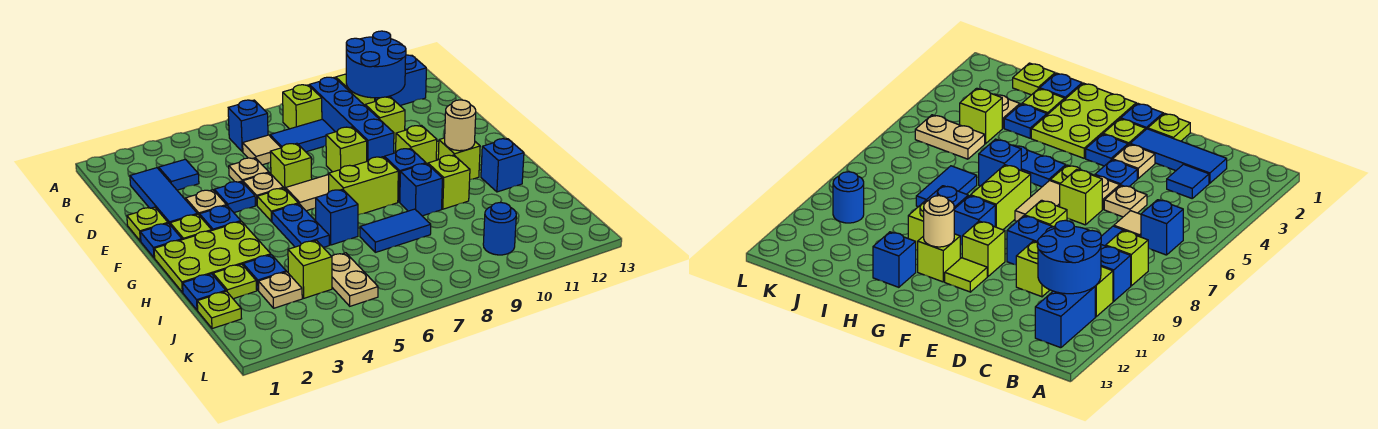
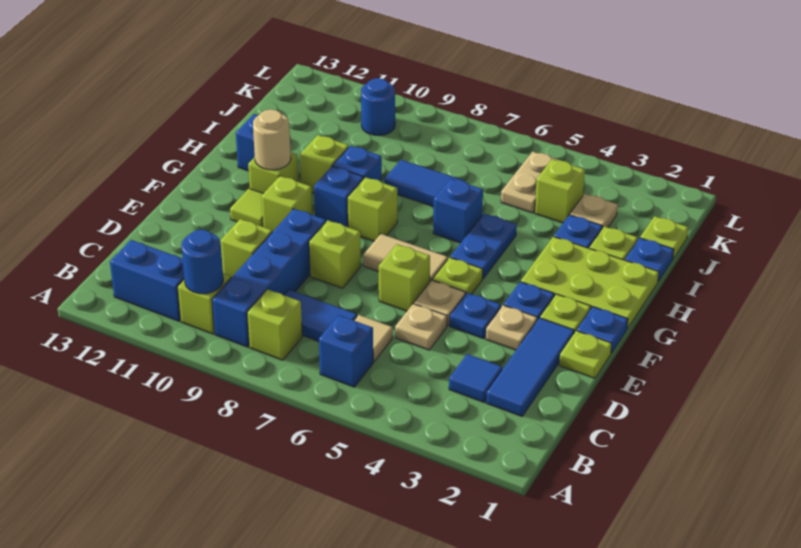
blue 2x2 round brick [346,31,406,98] -> blue 1x1 round brick [181,230,223,294]
lime 1x2 brick [328,157,398,215] -> lime 1x1 brick [347,177,397,241]

